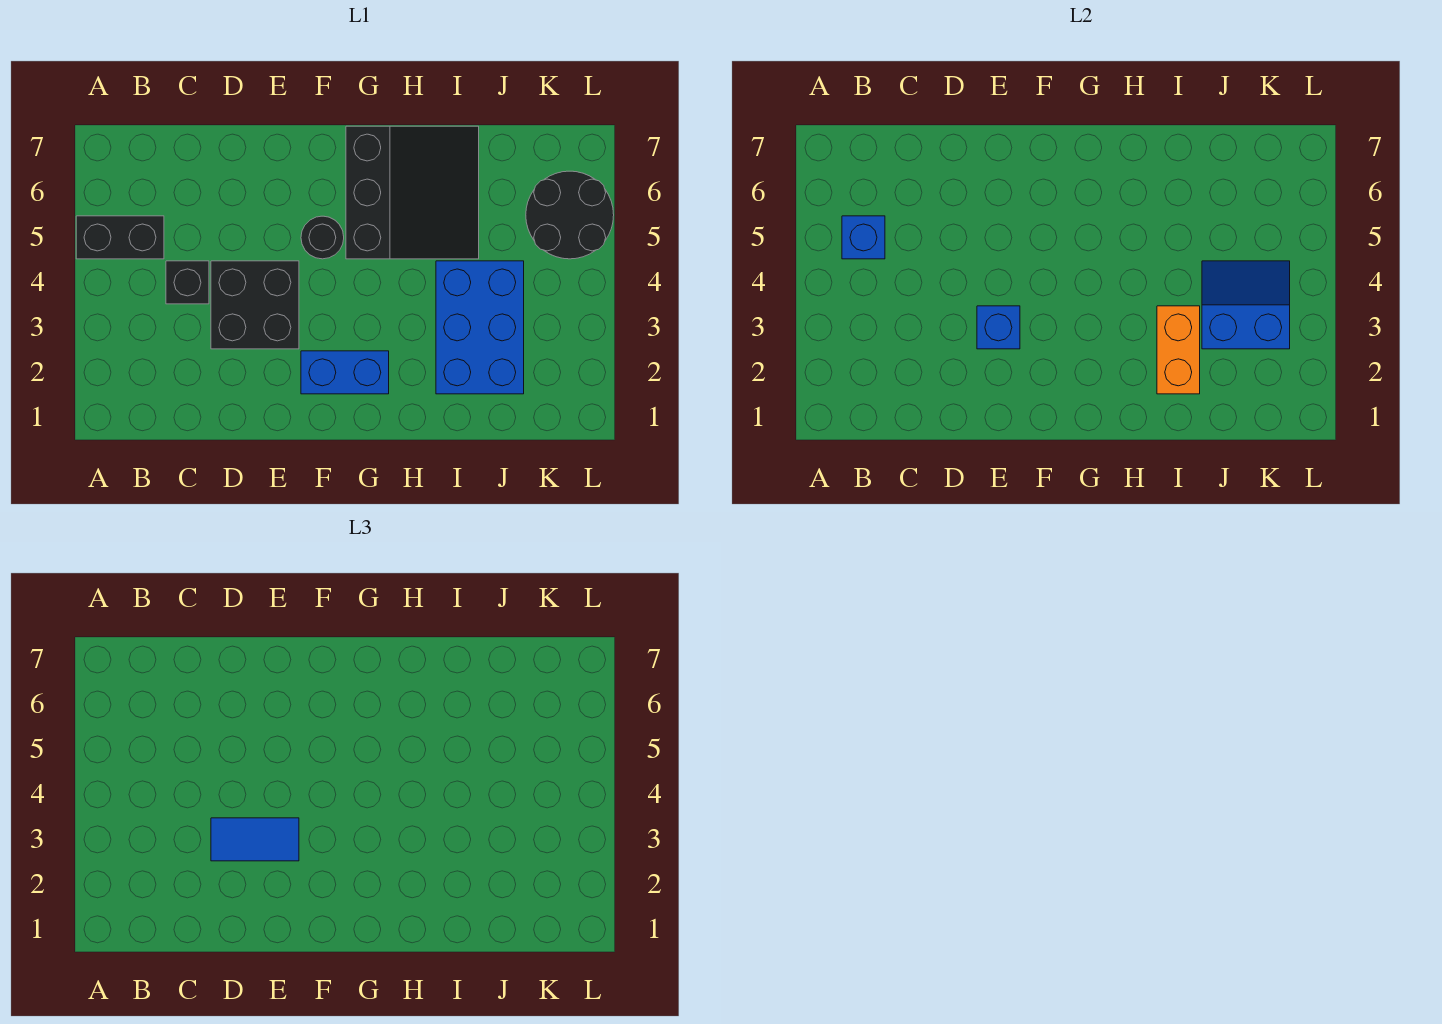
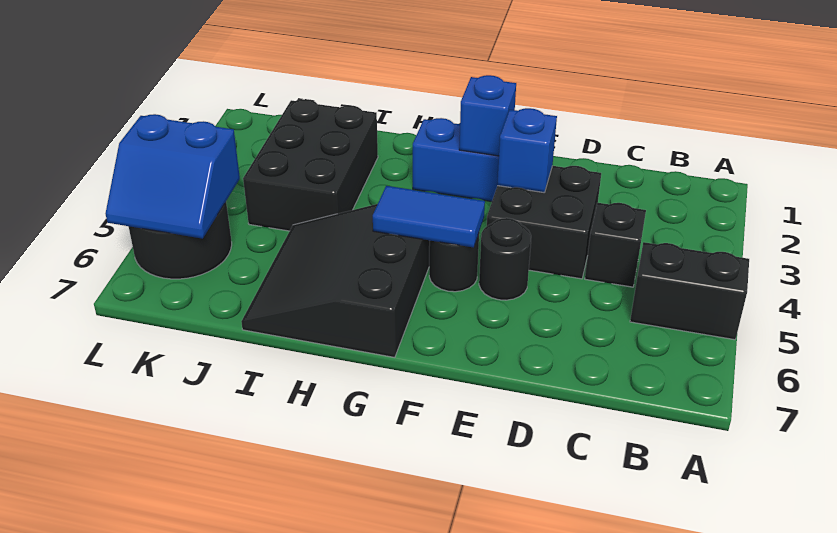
blue 1x1 brick [842,216,885,259] -> blue 1x1 brick moved to [459,75,516,156]
blue 1x2 tile [211,818,299,861] -> blue 1x2 tile moved to [373,186,485,247]
none -> black 1x1 round brick [479,218,531,300]
blue 2x3 brick [436,261,524,394] -> black 2x3 brick [243,99,378,231]
orange 1x2 brick [1157,306,1200,394] -> none
blue 2x2 slope [1202,261,1290,349] -> blue 2x2 slope moved to [106,114,240,239]

